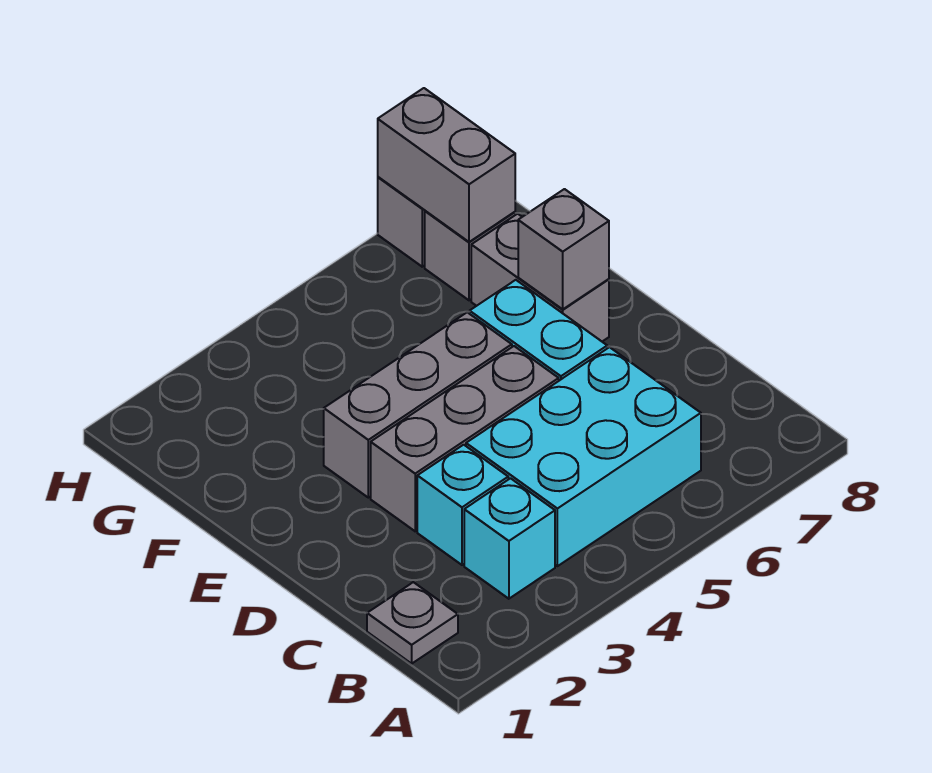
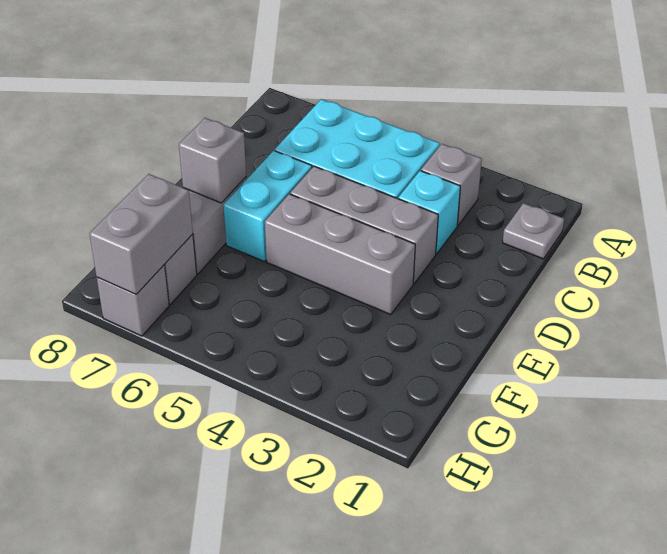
cyan 1x1 brick [464,478,555,599] -> grey 1x1 brick [421,144,482,226]

